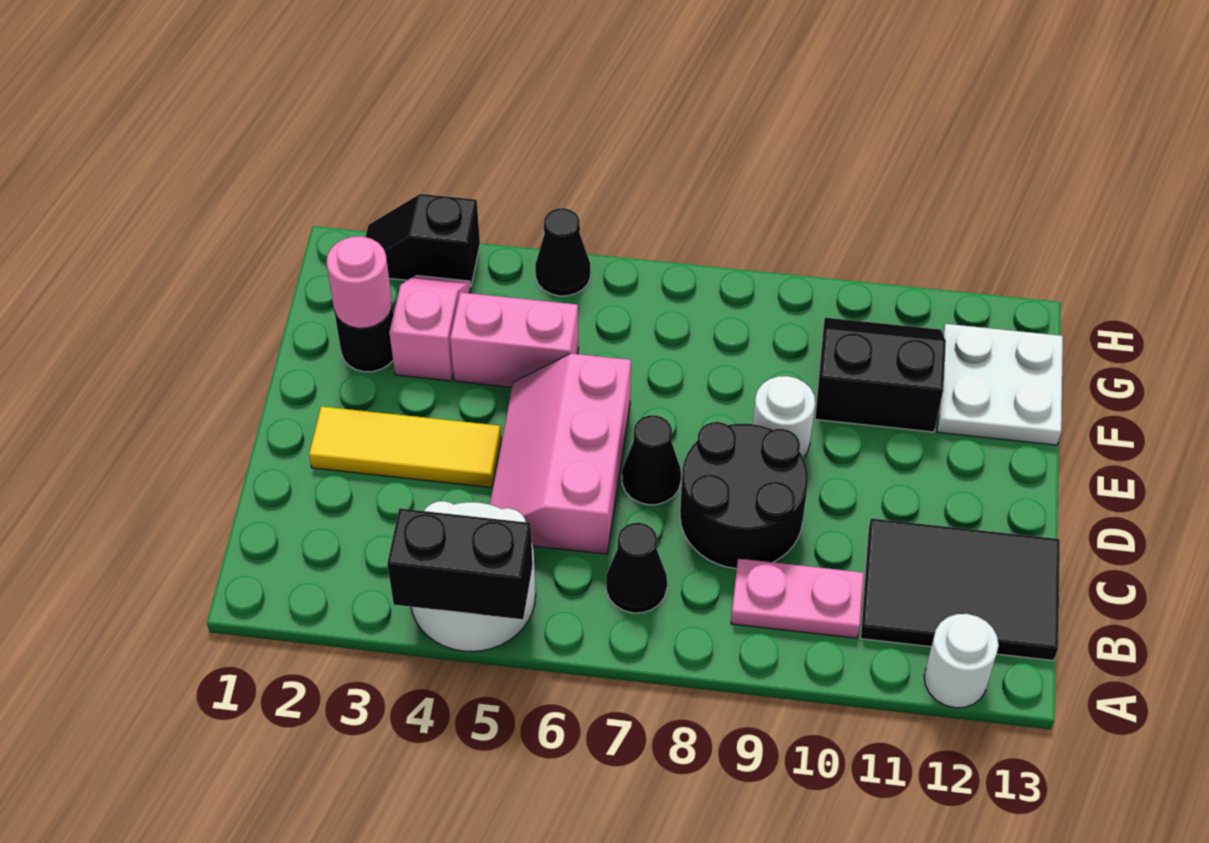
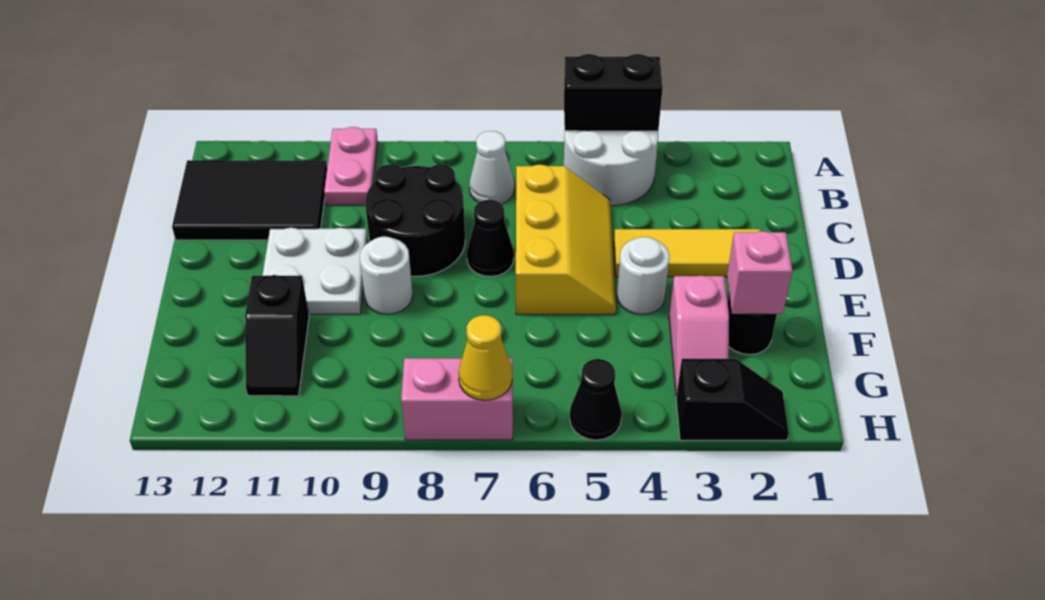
white 1x1 round brick [924,614,999,708] -> white 1x1 round brick moved to [617,237,670,315]
black 1x1 cone [606,523,667,613] -> white 1x1 cone [469,131,514,204]
pink 1x2 plate [731,559,864,638] -> pink 1x2 plate turned to [324,127,378,205]
pink 2x3 slope [490,354,631,554] -> yellow 2x3 slope [516,165,616,315]
pink 1x1 round brick [327,236,392,328] -> pink 1x1 brick [727,231,792,314]
pink 1x2 brick [450,292,578,387] -> pink 1x2 brick moved to [401,358,513,440]
black 2x2 slope [815,318,946,432] -> black 1x2 slope [245,275,309,396]
white 2x2 plate [937,324,1063,445] -> white 2x2 plate moved to [262,228,368,314]
none -> yellow 1x1 cone [458,315,512,400]

